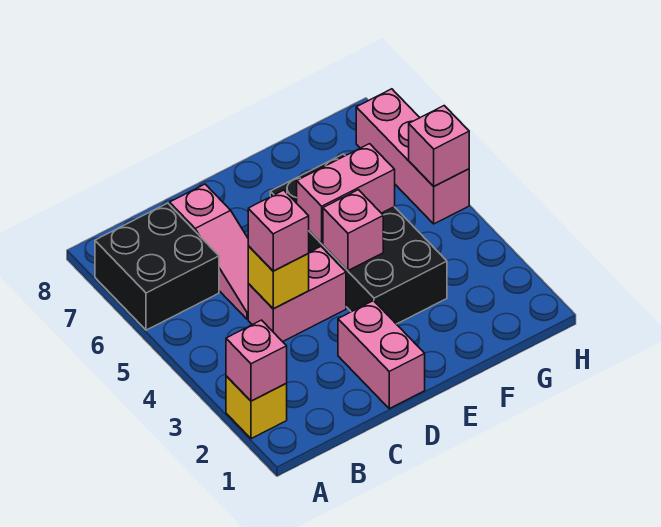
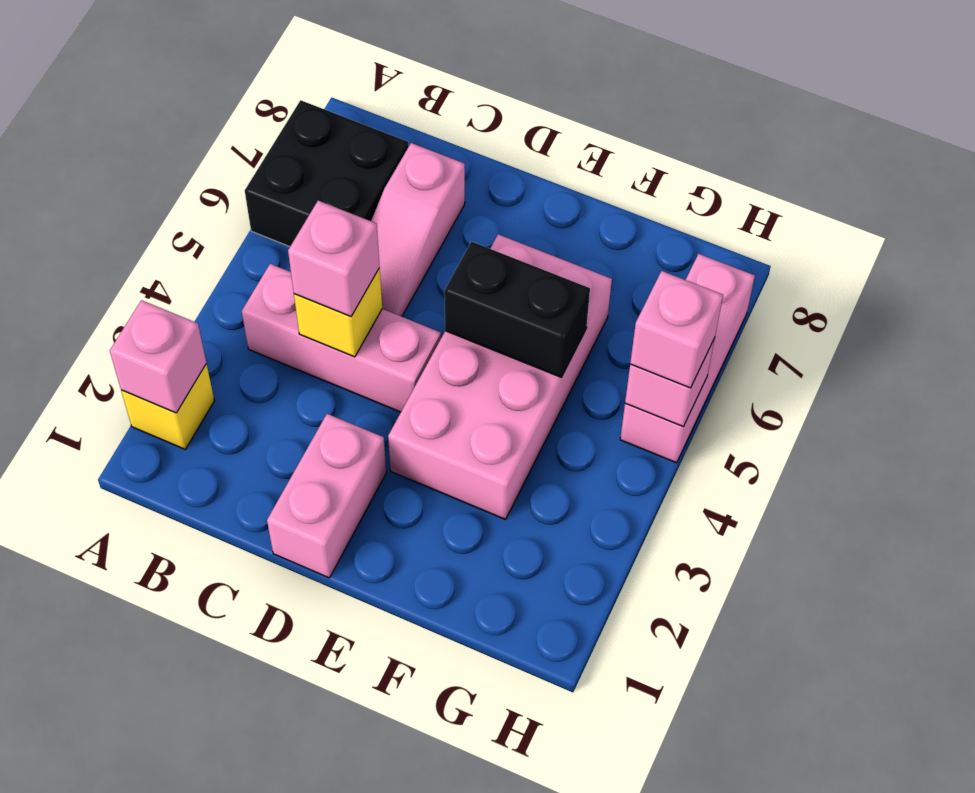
pink 1x2 brick [248,247,346,342] -> pink 1x3 brick [242,264,441,412]
black 2x4 brick [270,154,447,324] -> pink 2x4 brick [388,234,612,519]
pink 1x1 brick [323,190,383,271] -> pink 1x1 brick moved to [630,271,723,388]
pink 1x2 brick [297,144,395,244] -> black 1x2 brick [444,242,590,377]

